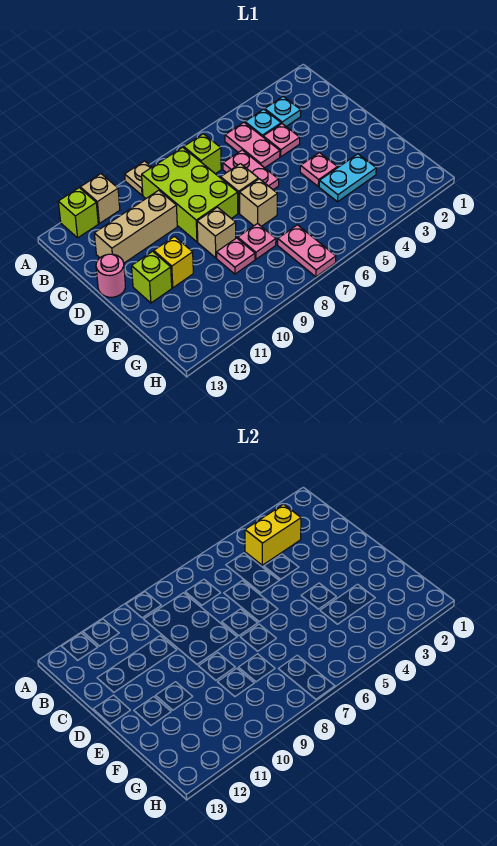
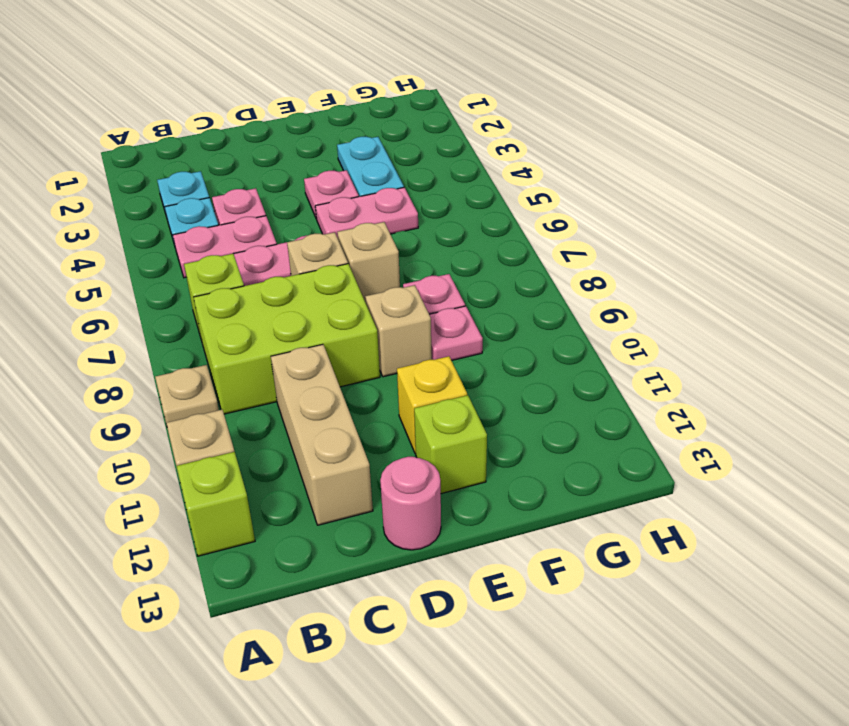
yellow 1x2 brick [245,504,301,565] -> none
pink 1x2 plate [278,225,336,277] -> pink 1x2 plate moved to [315,188,418,238]

